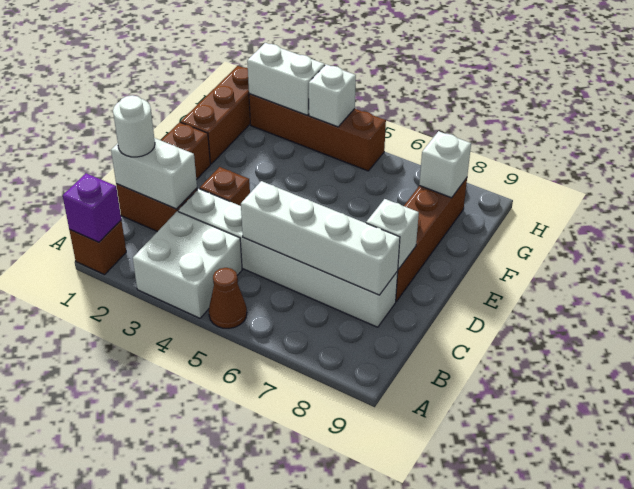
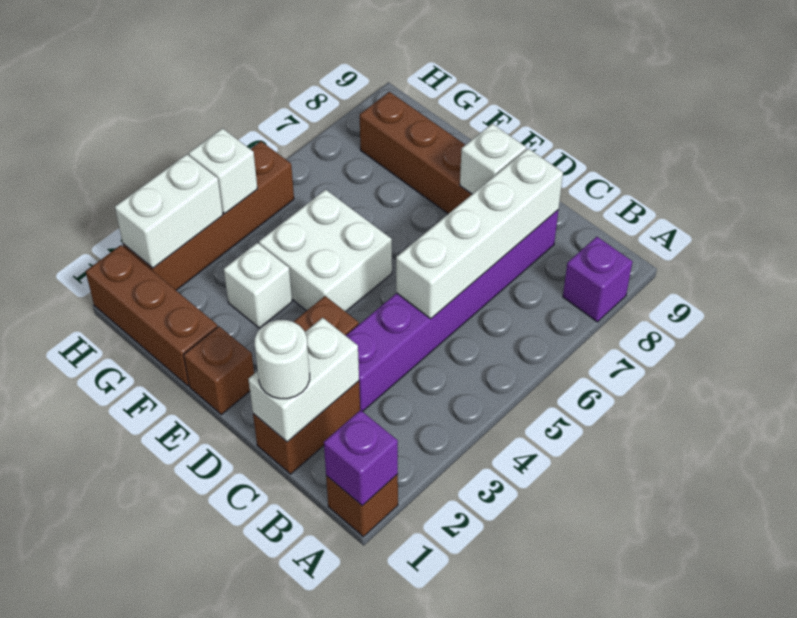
white 2x2 brick [133,211,242,318] -> white 2x2 brick moved to [259,190,392,312]
brown 1x1 cone [209,268,247,328] -> none
none -> purple 1x1 brick [563,237,632,322]
white 1x6 brick [178,189,398,327] -> purple 1x6 brick [346,210,558,412]
white 1x1 brick [419,131,471,198] -> white 1x1 brick moved to [224,243,292,328]

